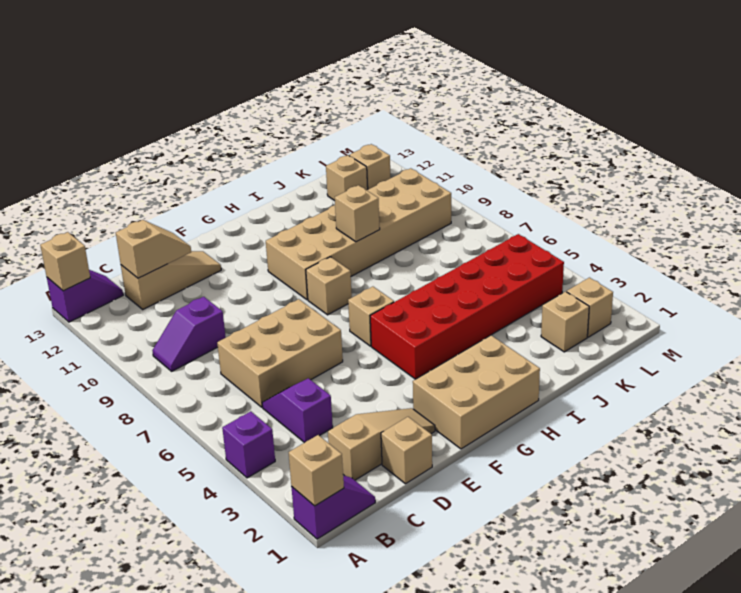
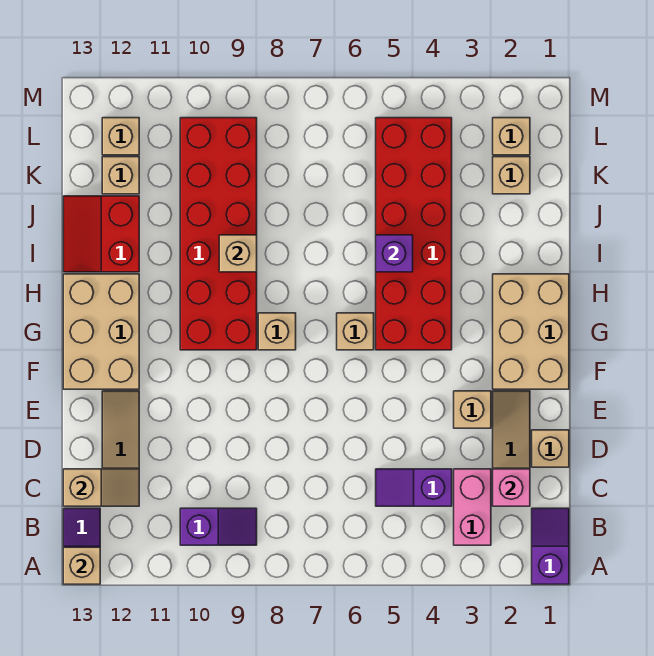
tan 1x1 brick [289,435,344,506] -> tan 1x1 brick moved to [454,391,491,428]
purple 1x1 brick [222,411,275,478] -> purple 1x1 brick moved to [376,235,413,272]
none -> pink 1x2 brick [454,469,491,545]
purple 1x2 slope [152,297,226,371] -> purple 1x2 slope turned to [180,508,257,545]
none -> pink 1x1 brick [493,469,530,506]
tan 2x3 brick [217,299,343,407] -> tan 2x3 brick moved to [63,274,139,389]
tan 1x2 slope [116,220,191,278] -> tan 1x2 slope turned to [63,469,139,506]
tan 2x6 brick [266,168,451,300] -> red 2x6 brick [180,118,257,350]
none -> red 2x2 slope [63,196,139,272]

